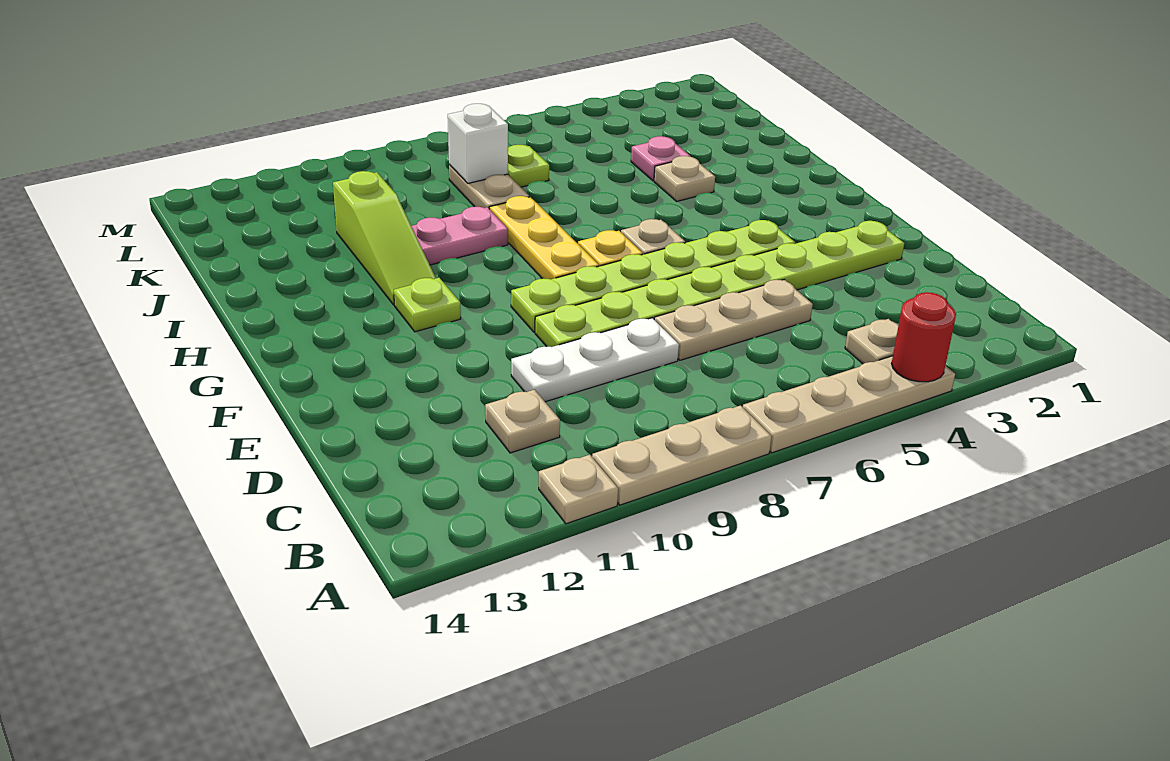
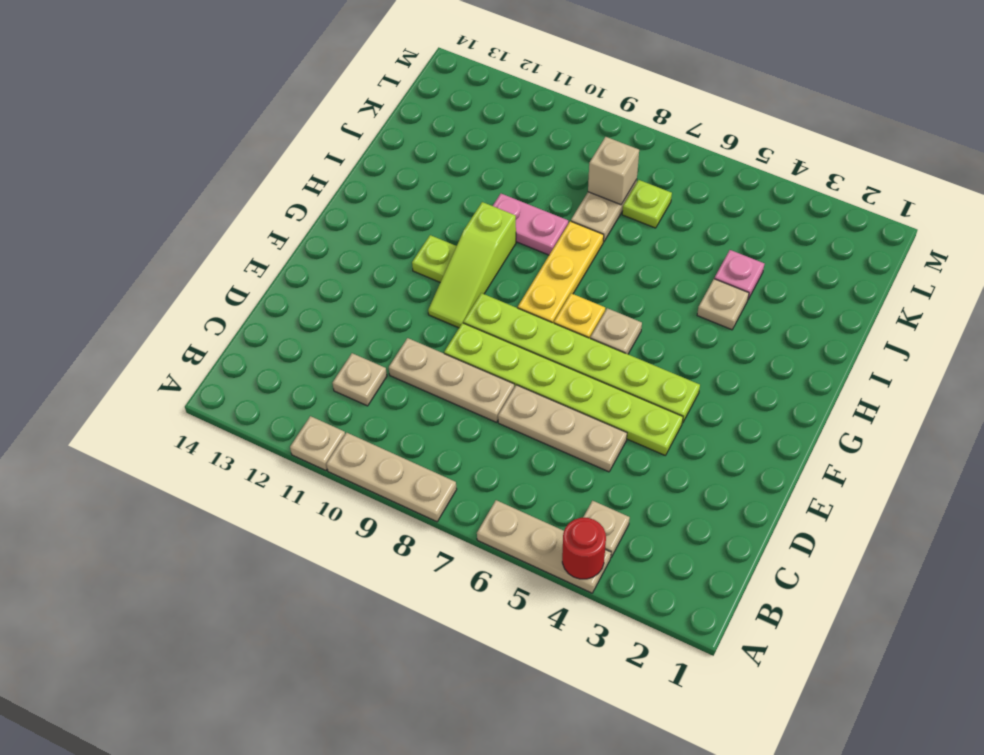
tan 1x4 plate [743,356,955,453] -> tan 1x3 plate [477,500,611,593]
white 1x3 plate [511,318,679,402] -> tan 1x3 plate [389,338,514,422]
lime 1x8 plate [535,221,904,347] -> lime 1x6 plate [444,323,683,455]
lime 1x3 slope [333,171,436,305] -> lime 1x3 slope moved to [428,202,516,328]
white 1x1 brick [448,104,508,183] -> tan 1x1 brick [588,137,639,205]

